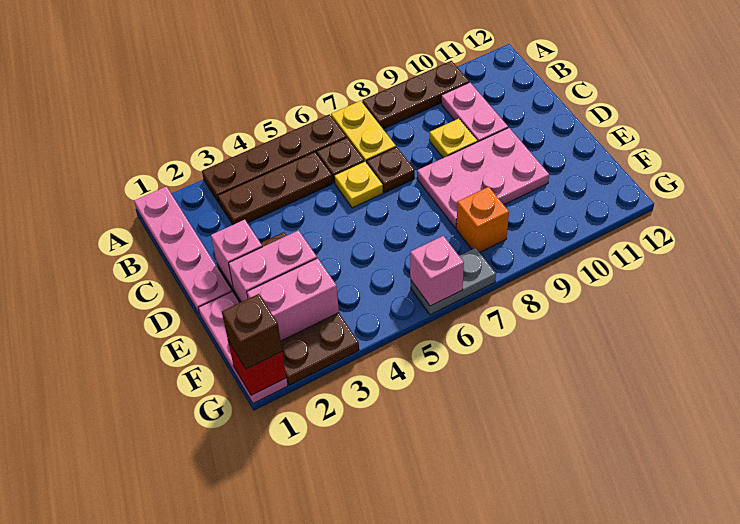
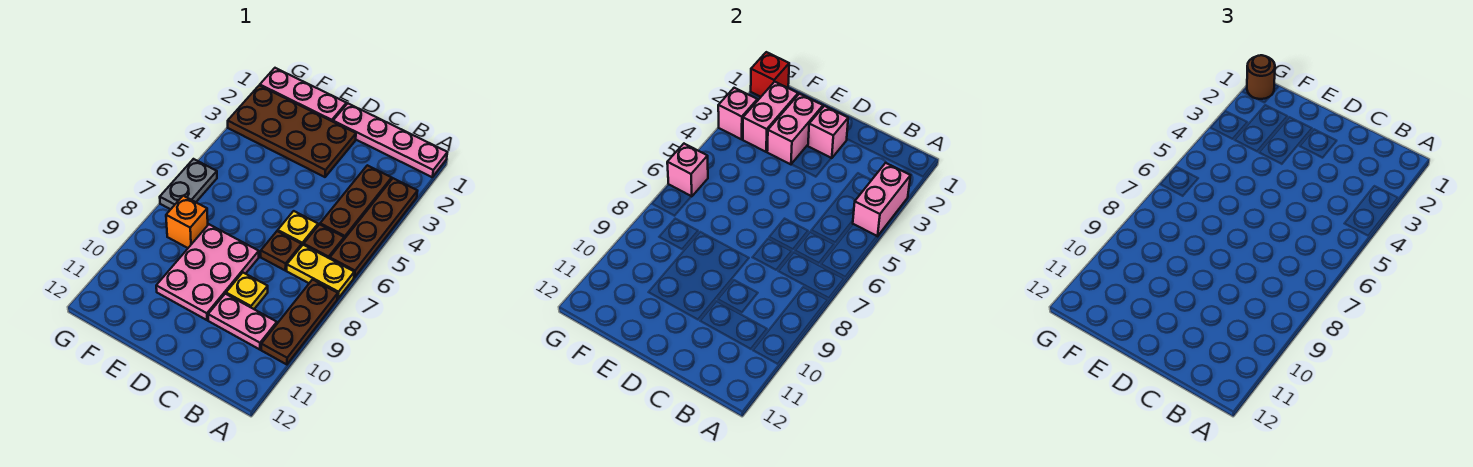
none -> pink 1x2 brick [853,163,910,236]
brown 1x1 brick [222,294,282,369] -> brown 1x1 round brick [1247,55,1275,99]
none -> pink 1x1 brick [718,88,757,139]

